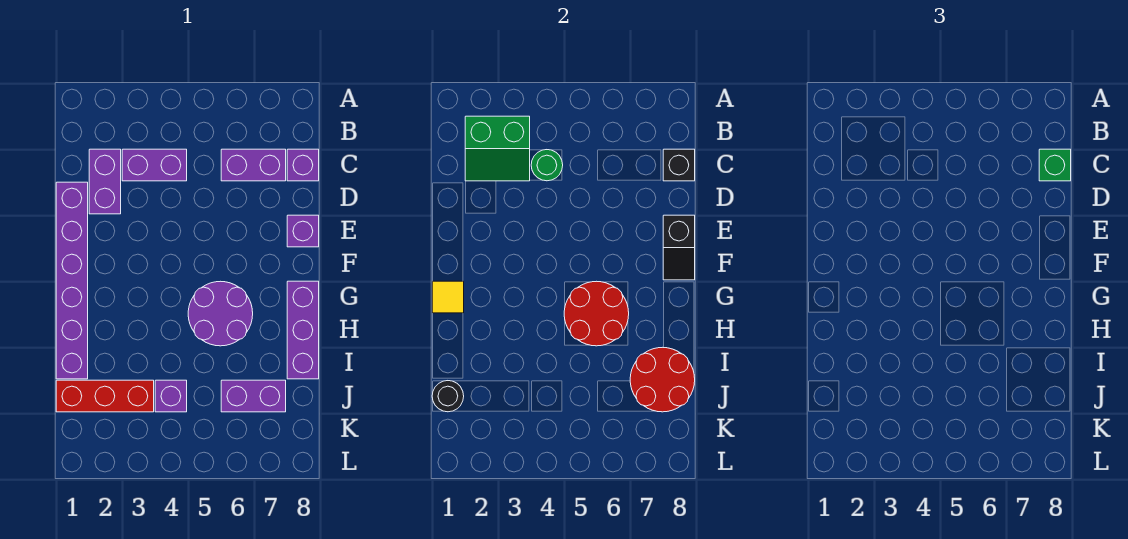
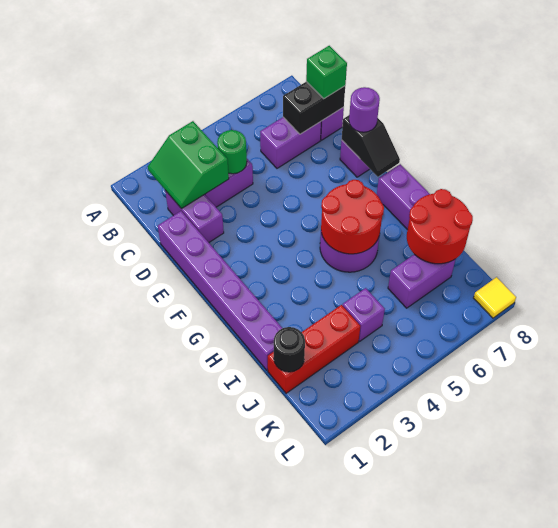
green 2x2 slope [465,116,530,181] -> green 2x2 slope turned to [148,121,229,209]
black 1x1 brick [663,149,695,181] -> black 1x2 brick [283,82,345,134]
none -> purple 1x1 round brick [349,87,380,132]
yellow 1x1 tile [432,281,464,313] -> yellow 1x1 tile moved to [474,277,516,318]

